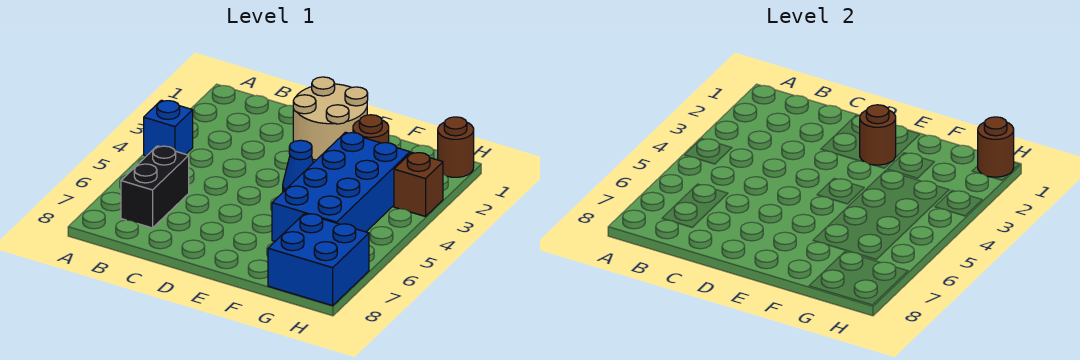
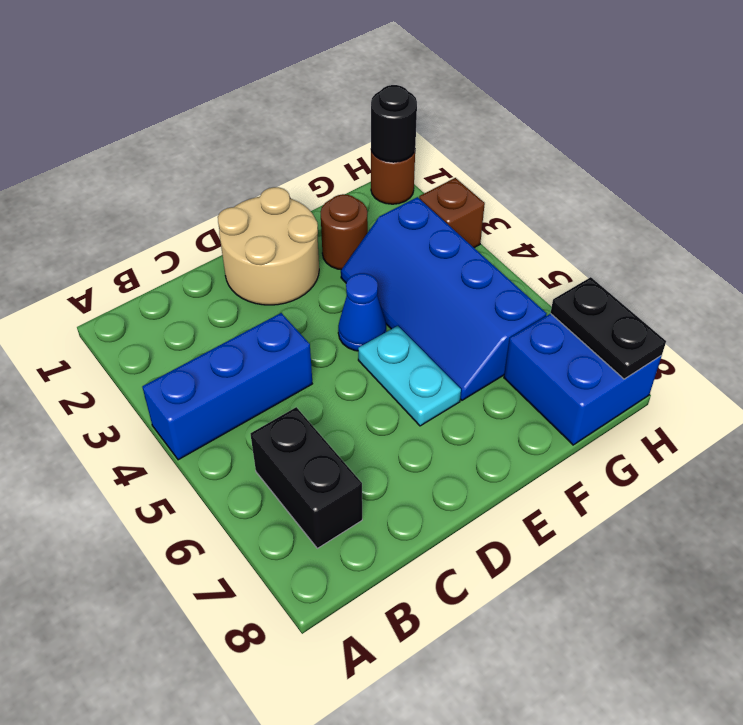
blue 1x1 brick [144,100,193,156] -> blue 1x3 brick [142,313,312,460]
brown 1x1 round brick [860,105,896,165] -> none
none -> cyan 1x2 plate [358,326,461,426]
blue 2x4 brick [272,132,410,241] -> blue 2x4 slope [341,197,547,400]
brown 1x1 round brick [978,117,1014,177] -> black 1x1 round brick [371,85,417,162]
none -> black 1x2 plate [551,277,666,379]

